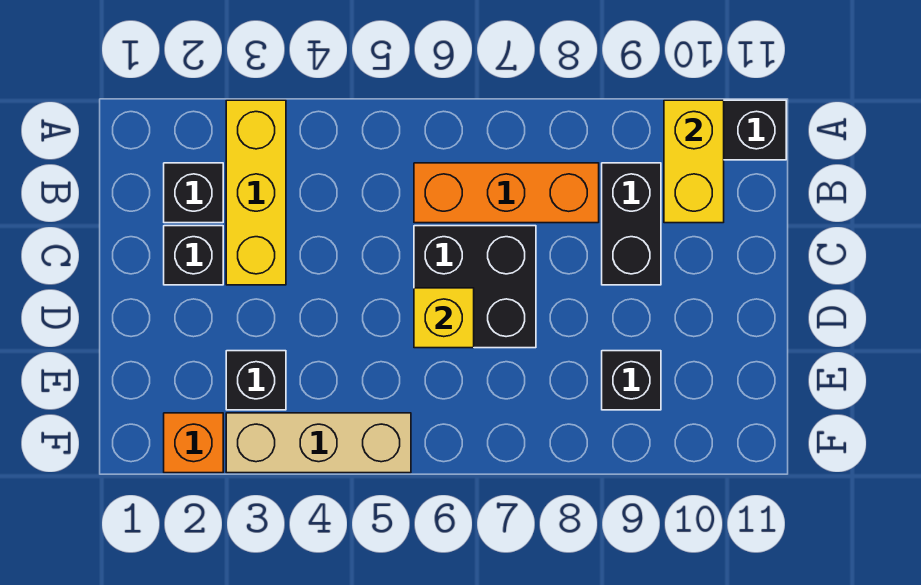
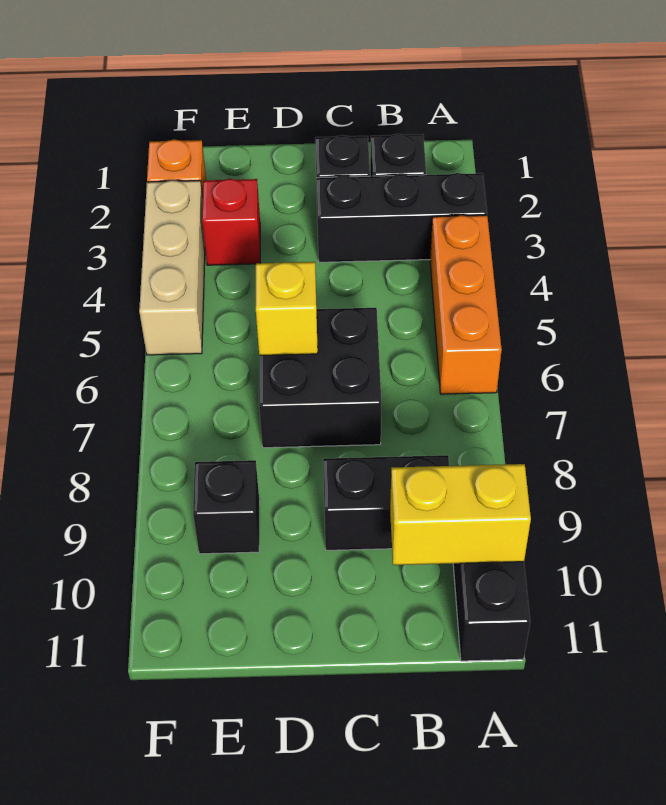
yellow 1x3 brick [226,100,286,285] -> black 1x3 brick [316,173,487,262]
orange 1x3 brick [414,163,599,223] -> orange 1x3 brick moved to [430,215,502,394]
black 1x1 brick [226,351,286,410] -> red 1x1 brick [202,179,260,265]

